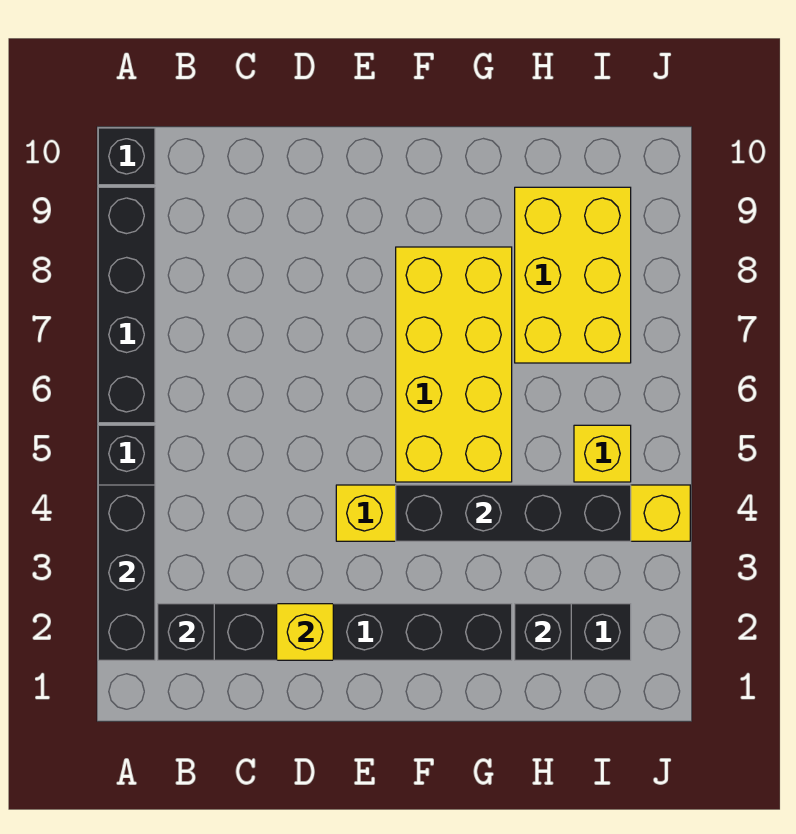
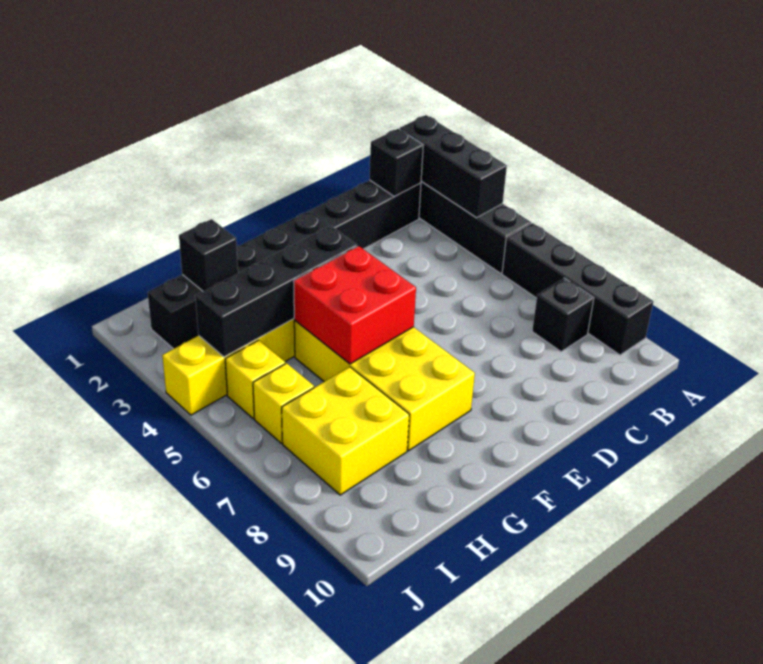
black 1x1 brick [98,128,155,185] -> black 1x1 brick moved to [532,278,594,352]
yellow 1x1 brick [277,604,333,660] -> yellow 1x1 brick moved to [253,363,314,443]
none -> red 2x2 brick [294,246,416,364]
yellow 2x3 brick [515,187,631,363] -> yellow 2x2 brick [282,367,409,495]

